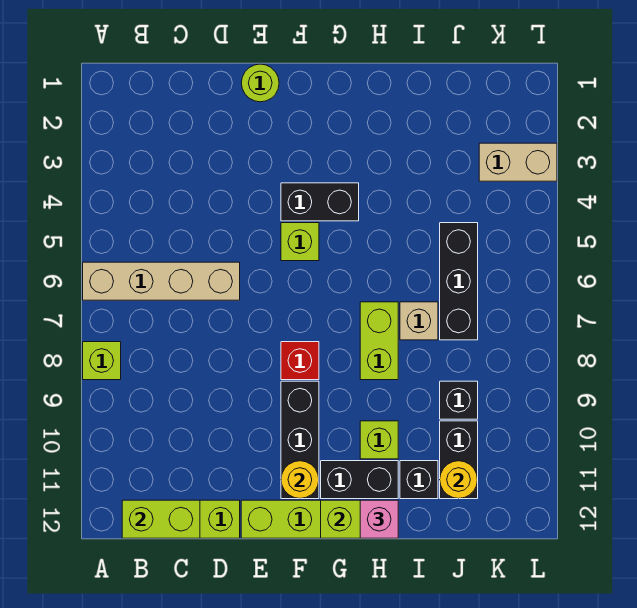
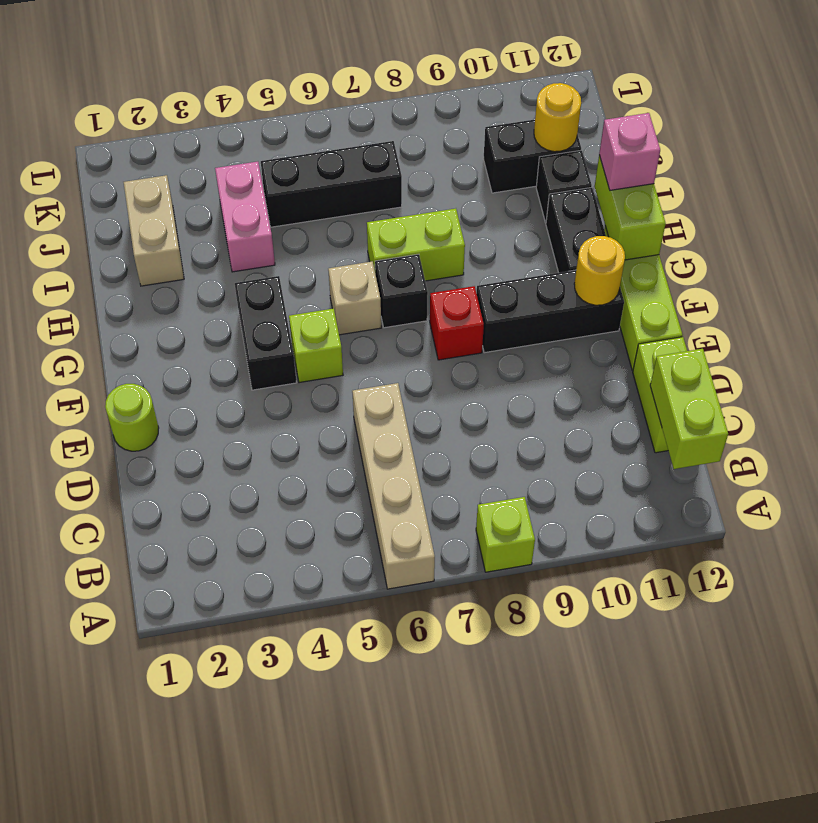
lime 1x1 brick [360,421,398,459] -> none
none -> pink 1x2 brick [215,162,275,272]
tan 1x1 brick [400,302,438,340] -> tan 1x1 brick moved to [328,262,381,335]
black 1x1 brick [440,381,478,419] -> black 1x1 brick moved to [375,254,428,328]
tan 1x2 brick [479,143,557,181] -> tan 1x2 brick moved to [124,175,184,286]

